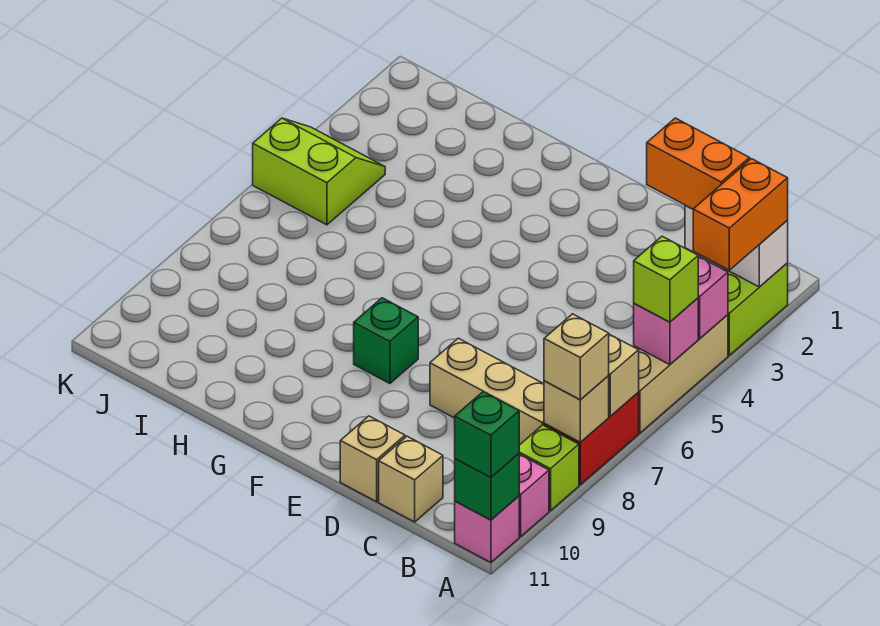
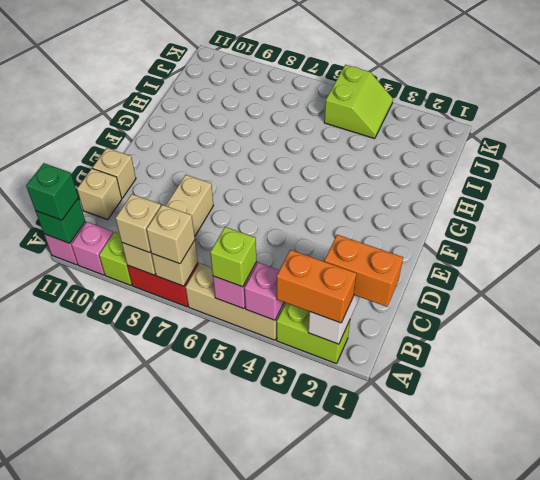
none -> tan 1x1 brick [146,205,195,264]
orange 1x2 brick [647,118,750,209] -> orange 1x2 brick turned to [324,235,403,307]
green 1x1 brick [354,298,418,384] -> none

